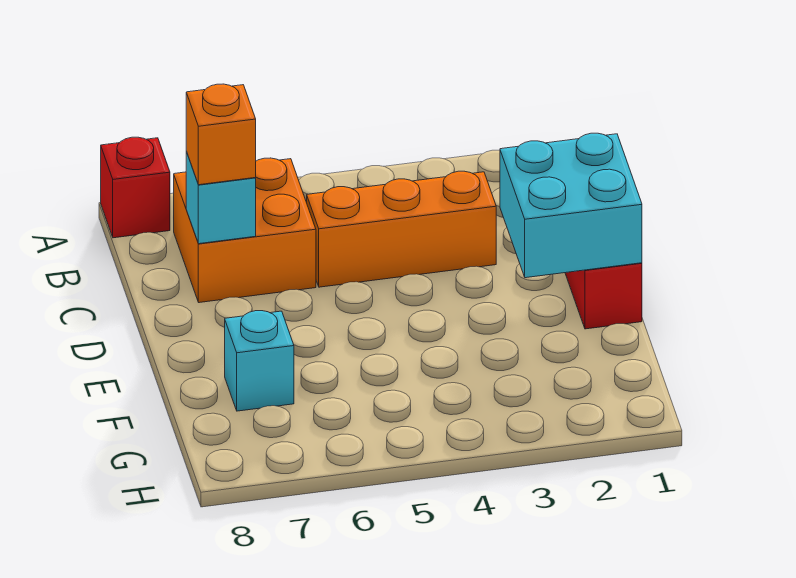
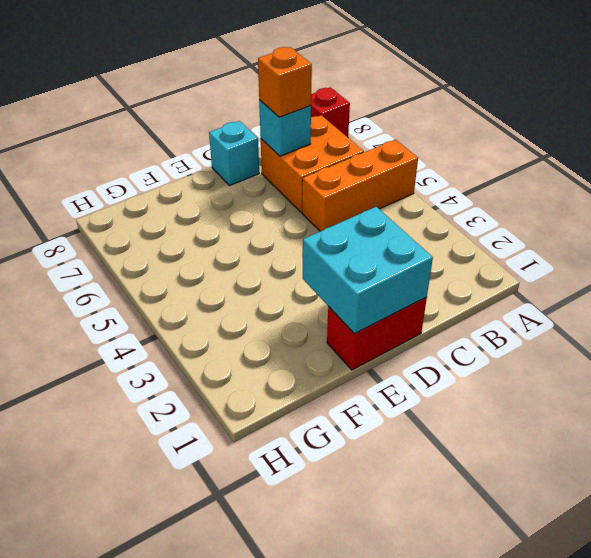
orange 1x3 brick [307,171,496,287] -> orange 1x3 brick turned to [302,140,418,231]
cyan 1x1 brick [225,311,294,411] -> cyan 1x1 brick moved to [209,121,259,186]

